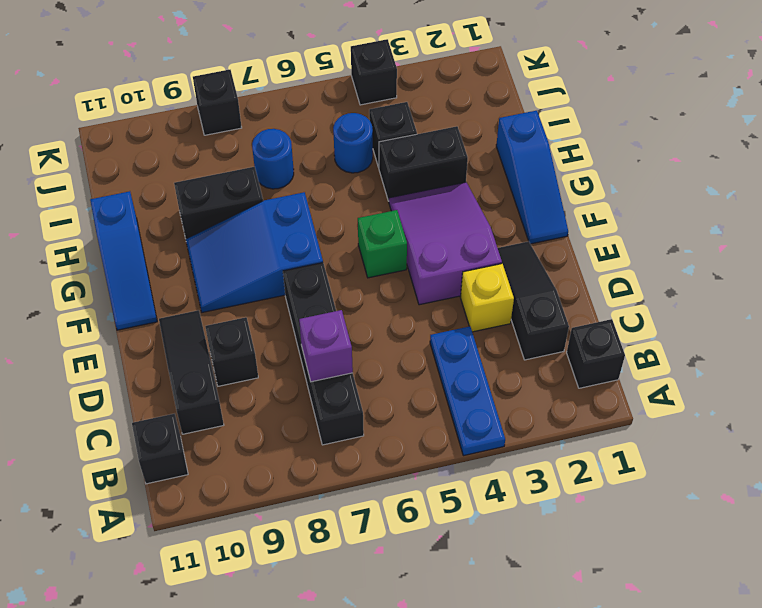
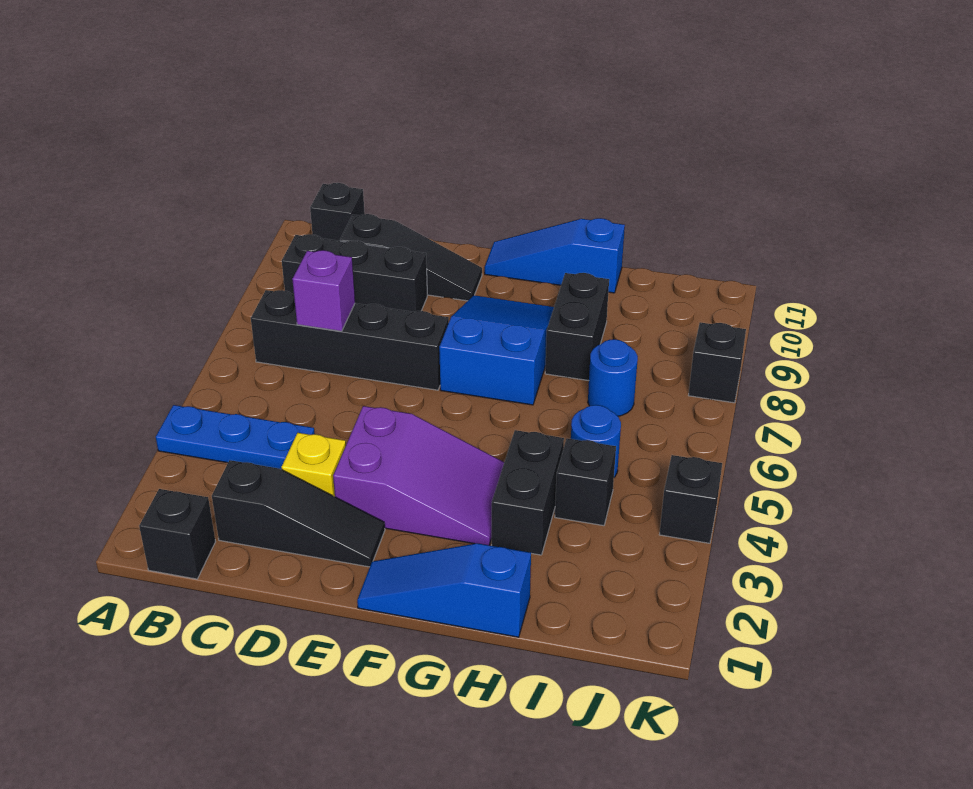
black 1x1 brick [205,317,258,386] -> black 1x3 brick [282,234,427,312]
green 1x1 brick [358,210,407,278] -> none

